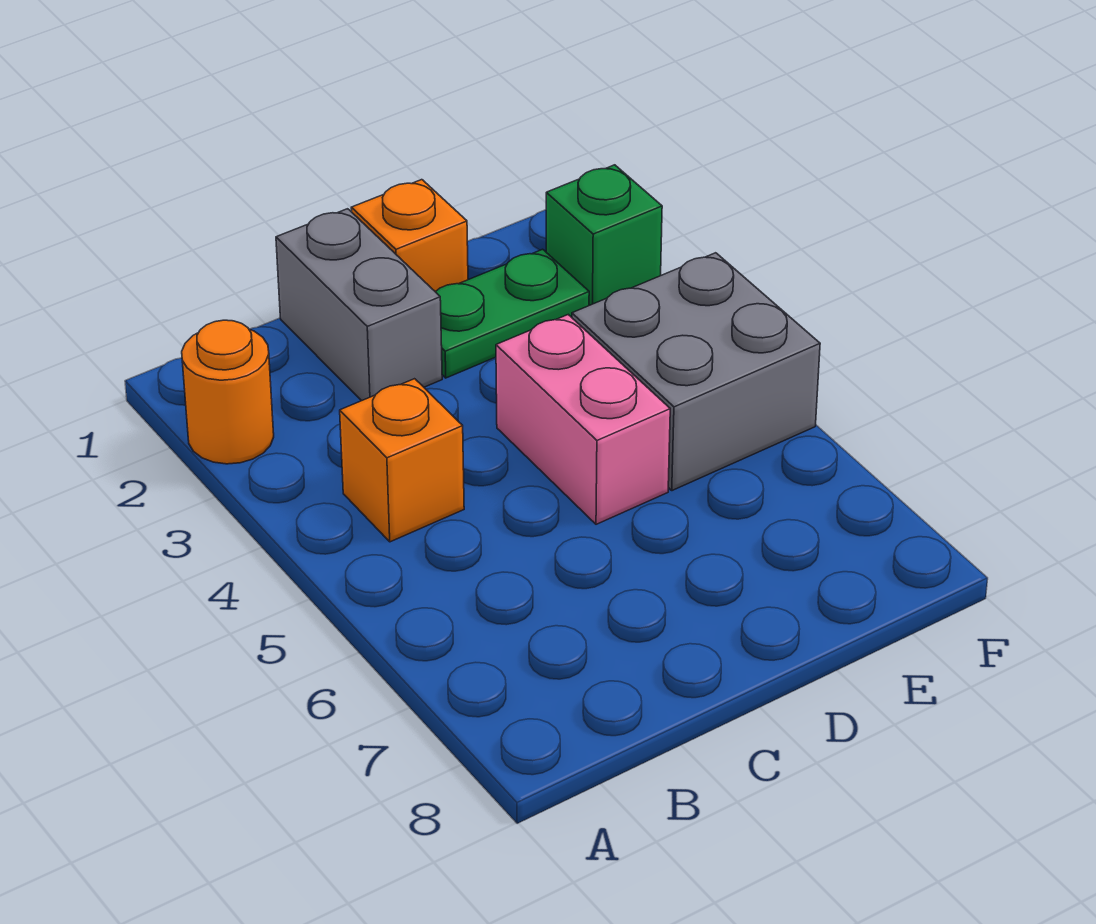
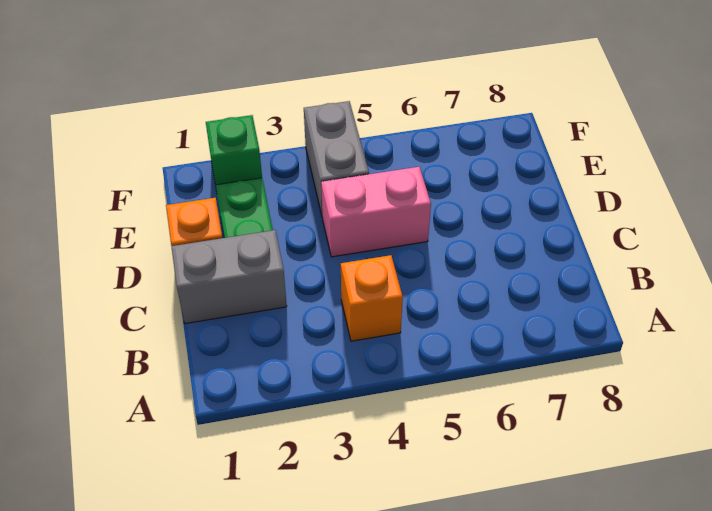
orange 1x1 round brick [182,320,274,464] -> none
grey 2x2 brick [572,253,820,491] -> grey 1x2 brick [304,101,369,215]

